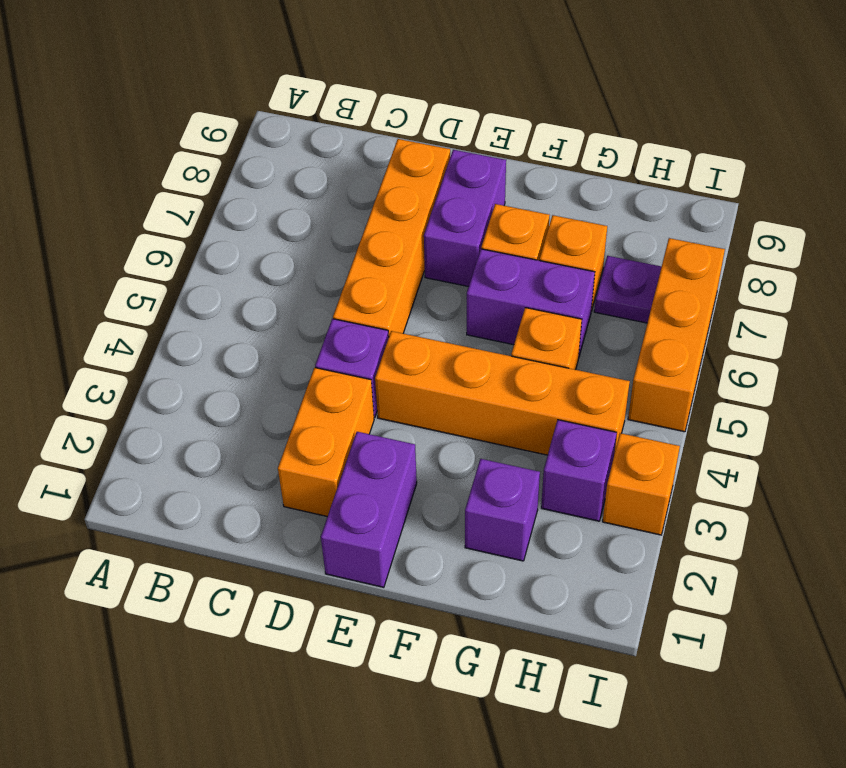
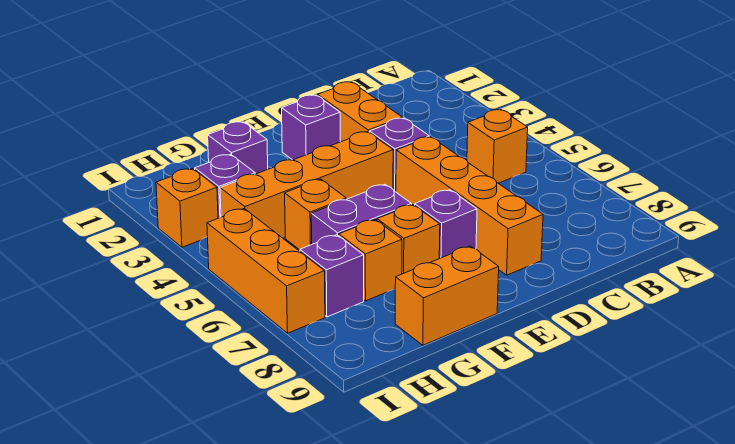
none -> orange 1x1 brick [467,110,528,183]
purple 1x2 brick [321,432,417,587] -> purple 1x1 brick [282,95,340,160]
purple 1x2 brick [424,150,506,287] -> purple 1x1 brick [415,190,477,259]
none -> orange 1x2 brick [395,246,499,345]
purple 1x1 plate [594,256,662,323] -> purple 1x1 brick [300,235,364,317]

